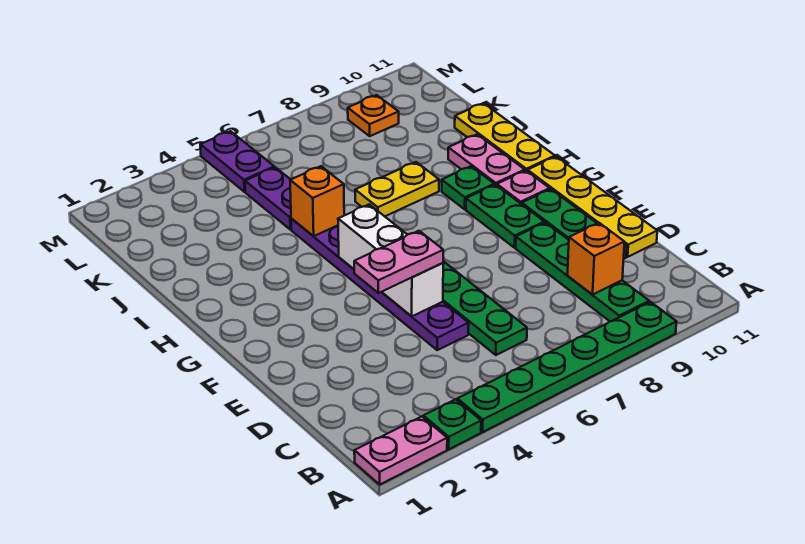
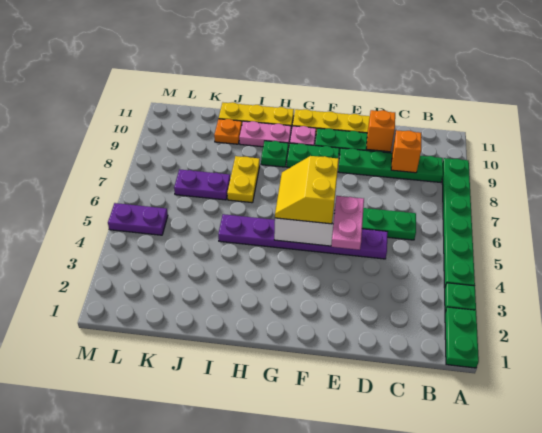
pink 1x2 plate [354,416,447,484] -> green 1x2 plate [445,307,479,368]
none -> yellow 2x2 slope [275,156,339,224]
orange 1x1 brick [290,166,344,236] -> orange 1x1 brick moved to [366,110,395,152]
purple 1x2 plate [245,167,291,230] -> purple 1x2 plate moved to [174,169,230,200]
orange 1x1 plate [348,95,399,136] -> orange 1x1 plate moved to [214,119,242,144]

